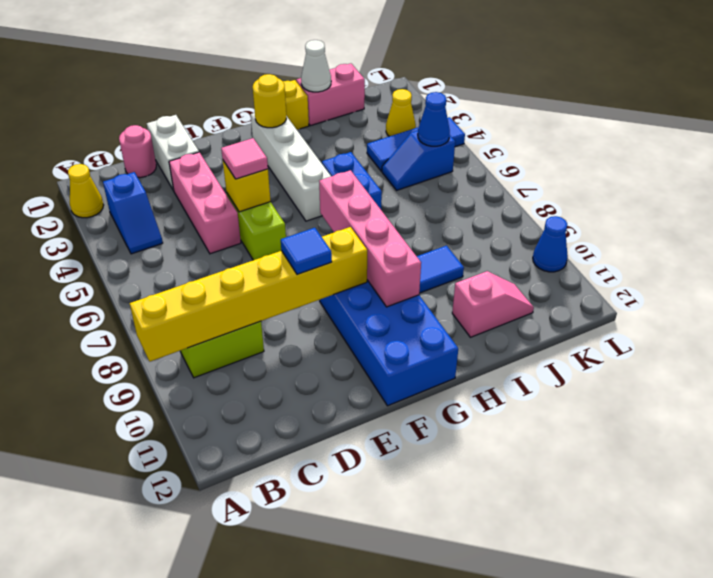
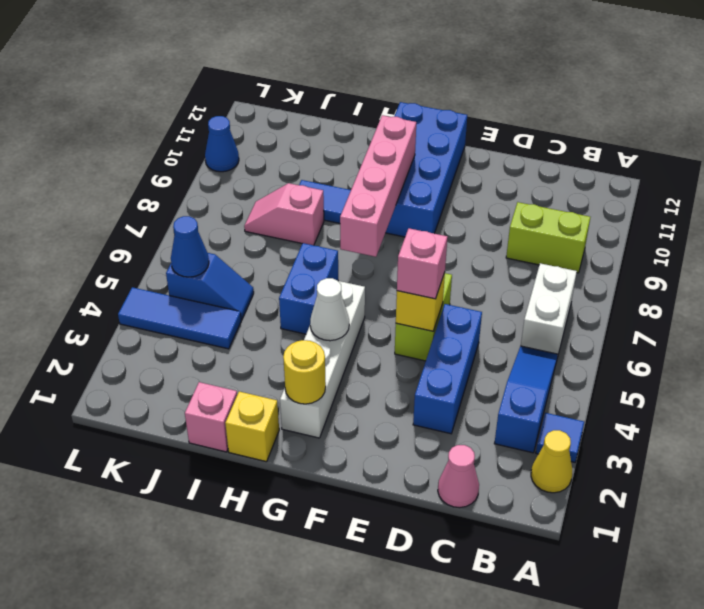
yellow 1x6 brick [130,227,367,361] -> none
blue 1x2 slope [103,172,163,254] -> blue 1x3 slope [494,346,558,453]
pink 1x1 round brick [119,125,156,178] -> pink 1x1 cone [438,445,479,508]
white 1x2 brick [147,115,199,191] -> white 1x2 brick moved to [521,263,577,354]
pink 1x3 brick [169,152,241,254] -> blue 1x3 brick [413,304,482,434]
pink 1x1 tile [221,138,268,179] -> pink 1x1 brick [397,228,447,299]
blue 1x1 tile [281,228,332,275] -> blue 1x1 tile moved to [536,413,584,462]
pink 1x2 brick [296,64,365,126] -> pink 1x1 brick [185,382,237,452]
white 1x1 cone [301,40,331,92] -> white 1x1 cone moved to [310,278,349,341]
pink 1x2 slope [452,271,534,337] -> pink 1x2 slope moved to [244,183,324,245]
yellow 1x1 cone [386,89,416,136] -> none

